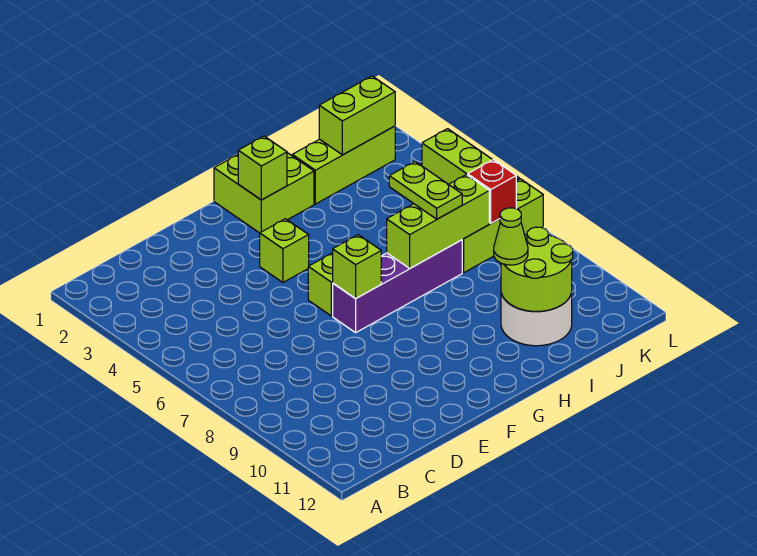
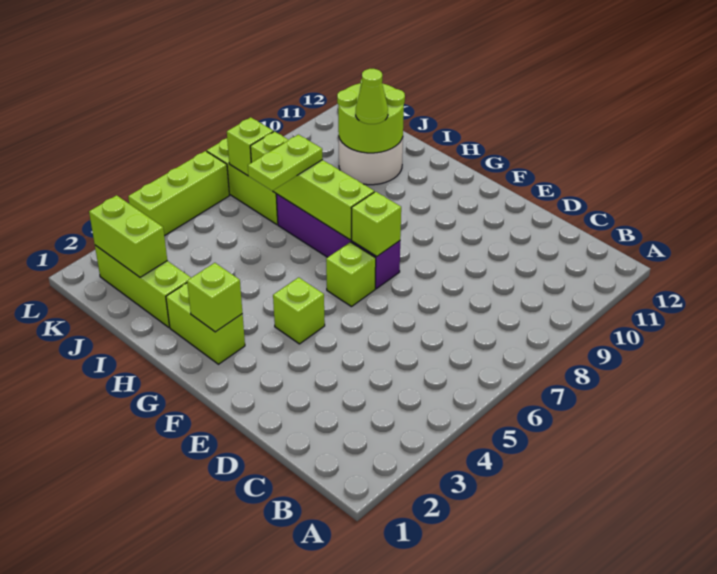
lime 2x2 brick [214,153,314,233] -> lime 1x2 brick [166,283,245,364]
lime 1x3 brick [387,175,489,268] -> lime 1x4 brick [250,132,374,240]
red 1x1 brick [468,160,516,223] -> lime 1x1 brick [227,117,273,176]

